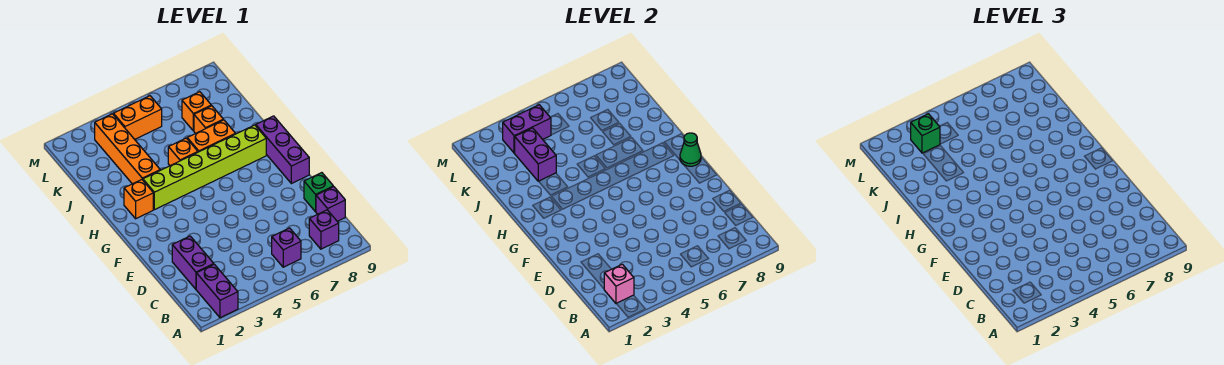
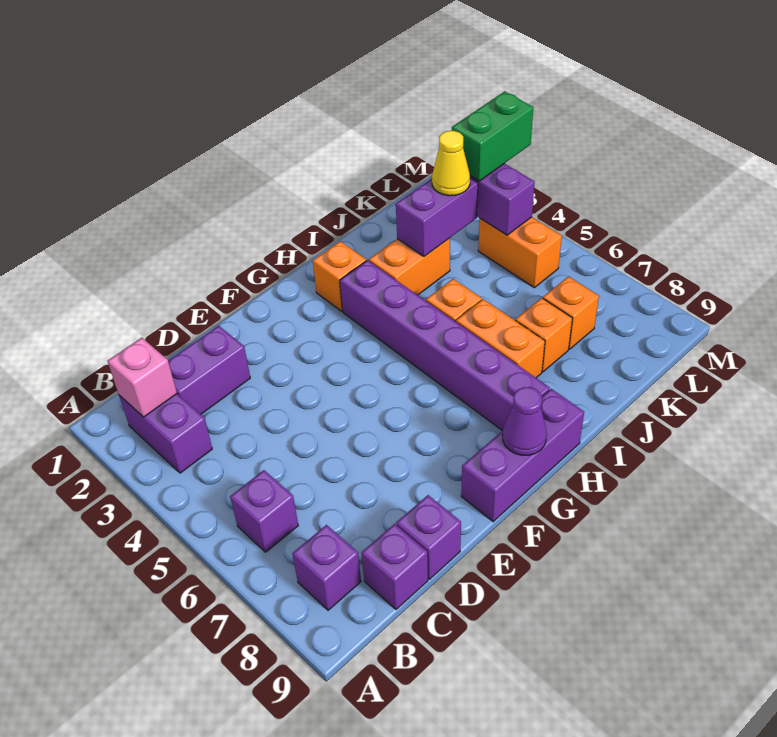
purple 1x2 brick [196,264,238,318] -> purple 1x2 brick turned to [119,394,212,473]
green 1x1 brick [304,173,333,212] -> purple 1x1 brick [396,495,461,579]
green 1x1 cone [680,133,701,166] -> purple 1x1 cone [502,387,547,455]
lime 1x6 brick [143,125,266,210] -> purple 1x6 brick [340,260,550,431]
orange 1x4 brick [95,114,160,184] -> orange 1x2 brick [369,238,450,295]
none -> yellow 1x1 cone [432,131,470,196]
green 1x1 brick [911,114,940,153] -> green 1x2 brick [452,91,533,181]

